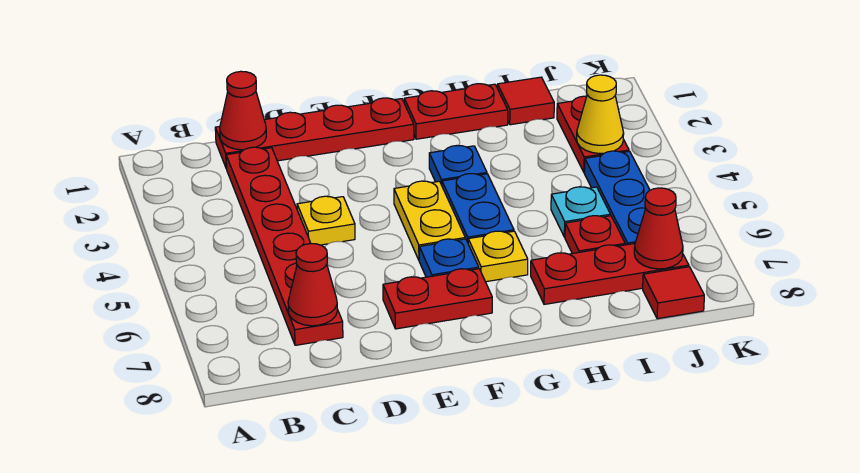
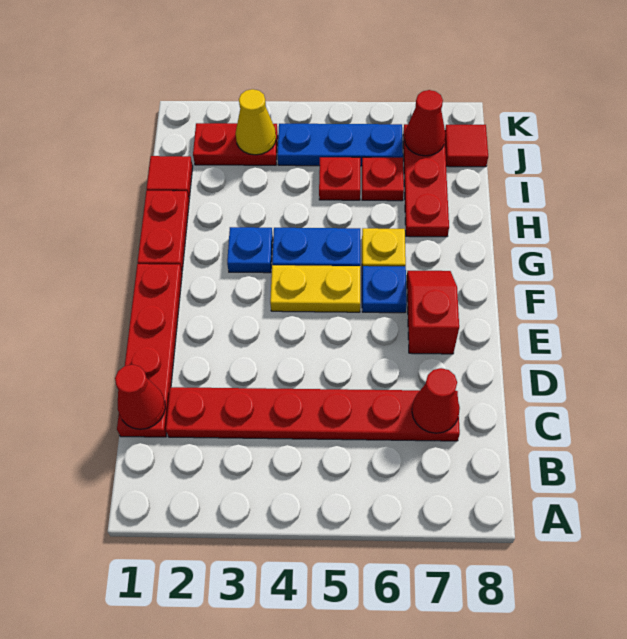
yellow 1x1 plate [297,196,355,245] -> none
red 1x2 plate [383,269,492,329] -> red 1x2 slope [407,271,459,354]
cyan 1x1 plate [551,187,611,237] -> red 1x1 plate [319,157,360,200]

